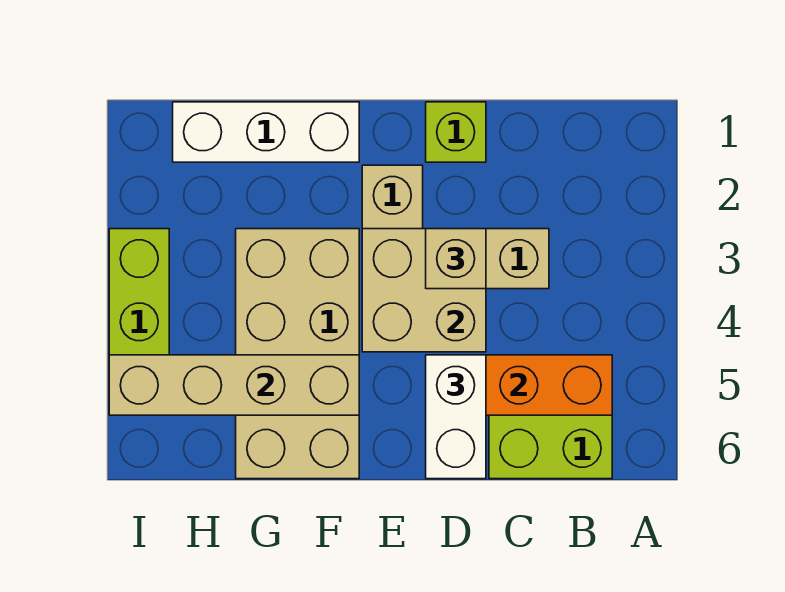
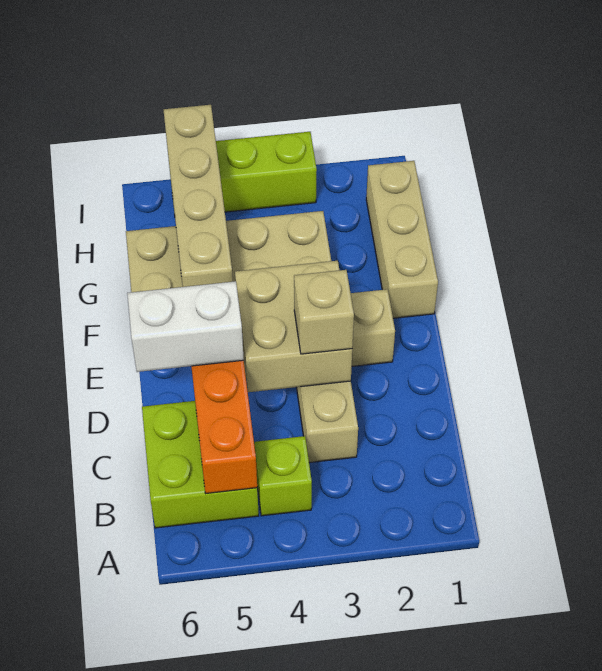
lime 1x1 brick [426,102,486,162] -> lime 1x1 brick moved to [254,436,312,516]
white 1x3 brick [173,102,359,162] -> tan 1x3 brick [366,161,438,318]

